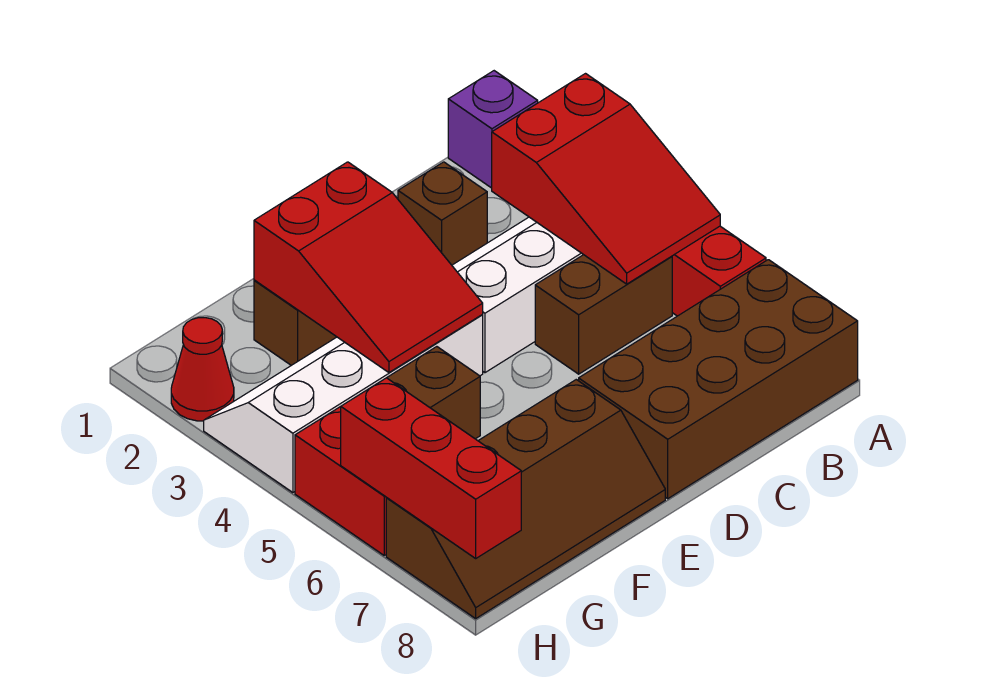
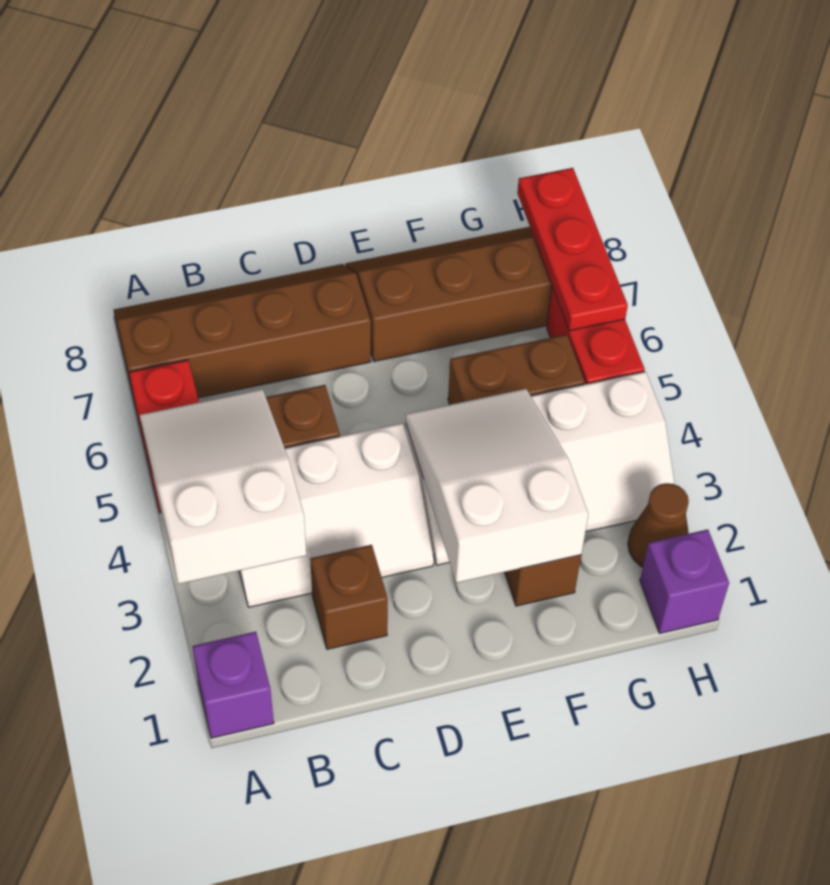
red 2x3 slope [492,74,720,284] -> white 2x3 slope [140,389,306,584]
brown 2x4 brick [579,260,858,499] -> brown 2x4 slope [114,264,371,404]
red 2x3 slope [254,162,483,372] -> white 2x3 slope [406,389,588,583]
none -> purple 1x1 brick [640,529,729,634]
red 1x1 cone [171,318,234,421] -> brown 1x1 cone [628,483,689,567]
red 1x3 brick [341,378,521,558] -> red 1x3 plate [517,168,628,331]

